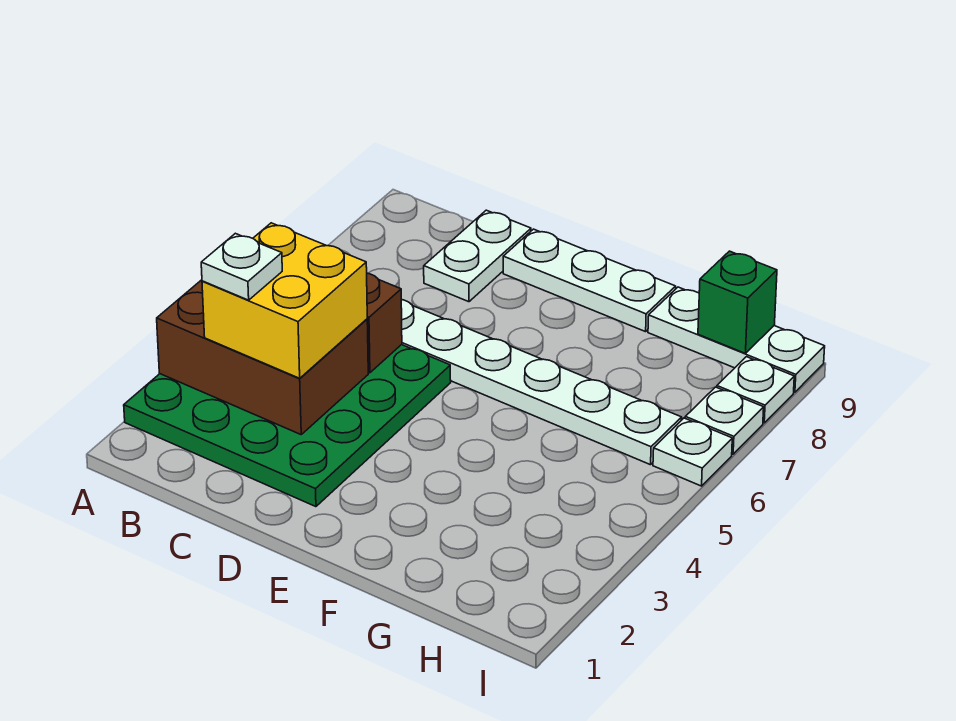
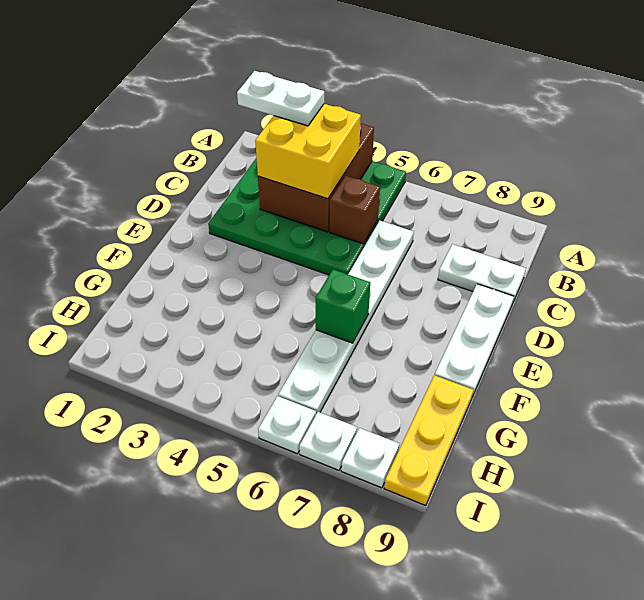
white 1x1 plate [201,233,282,300] -> white 1x2 plate [237,71,324,126]
white 1x3 plate [648,287,825,392] -> yellow 1x3 plate [384,375,473,506]
green 1x1 brick [698,251,777,353] -> green 1x1 brick moved to [315,269,370,343]

